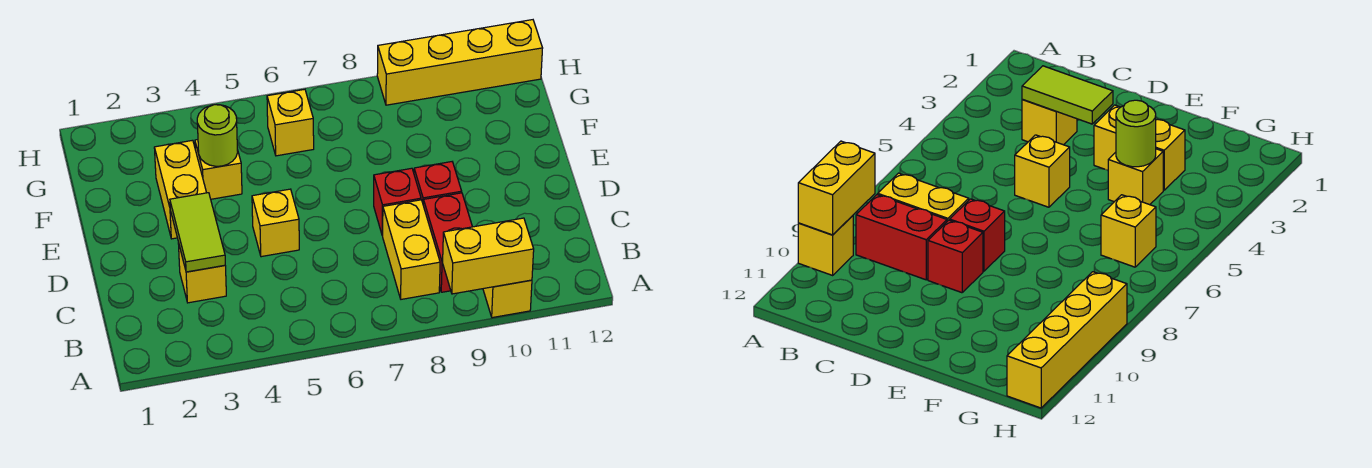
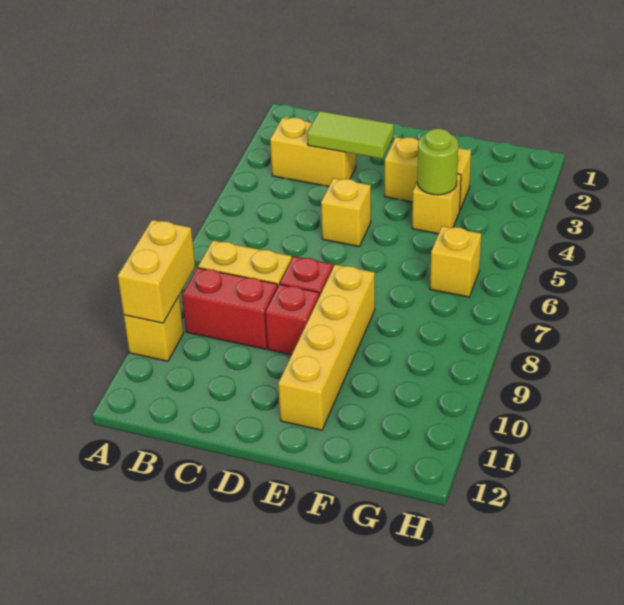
yellow 1x1 brick [178,242,226,303] -> yellow 1x2 brick [270,117,356,186]
yellow 1x4 brick [377,20,543,105] -> yellow 1x4 brick moved to [278,264,375,430]

